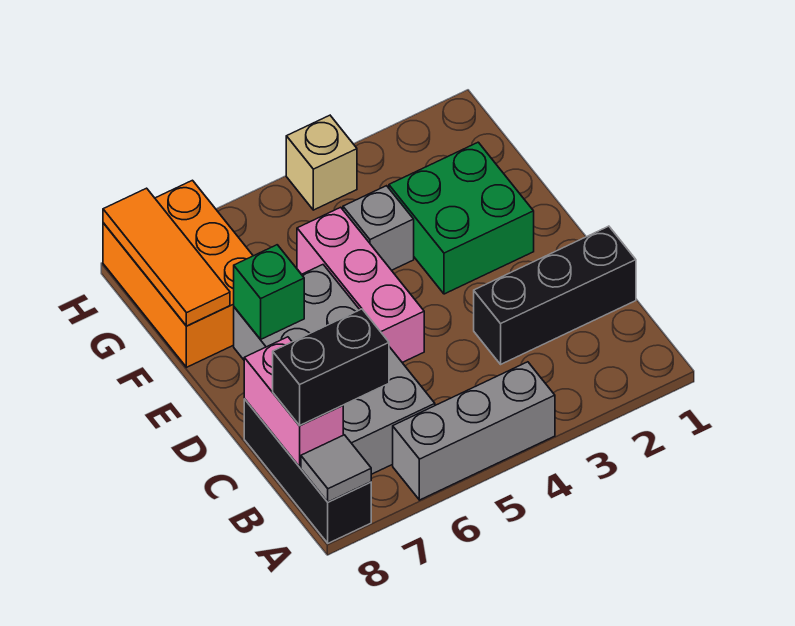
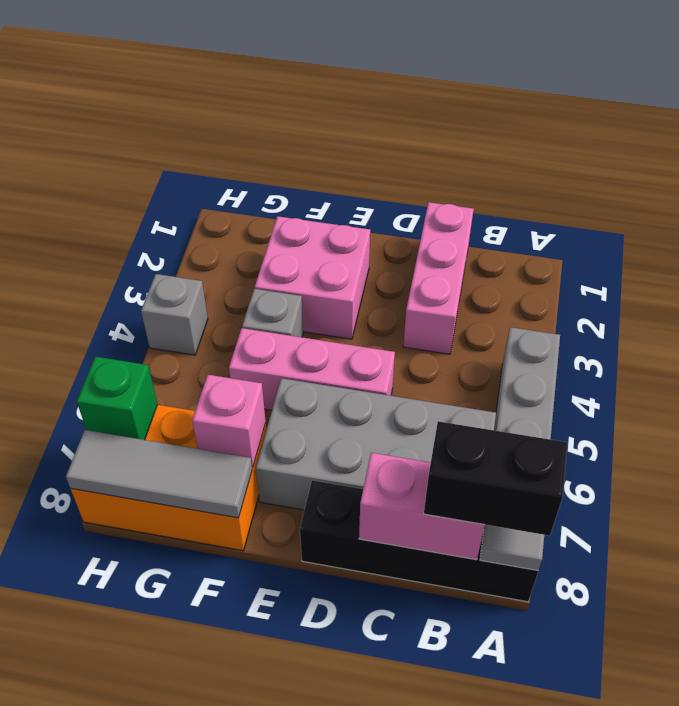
black 1x3 brick [244,399,371,543] -> black 1x4 brick [300,480,538,602]
black 1x2 brick [273,309,389,426] -> black 1x2 brick turned to [424,421,567,536]
black 1x3 brick [474,226,636,364] -> pink 1x3 brick [403,202,474,354]
green 2x2 brick [389,142,534,294] -> pink 2x2 brick [255,216,370,339]
green 1x1 brick [234,245,304,339] -> green 1x1 brick moved to [77,357,157,440]
none -> pink 1x1 brick [192,375,266,467]
orange 1x3 tile [103,188,230,326] -> grey 1x3 tile [66,430,252,518]
tan 1x1 brick [286,115,357,210] -> grey 1x1 brick [141,274,208,355]

